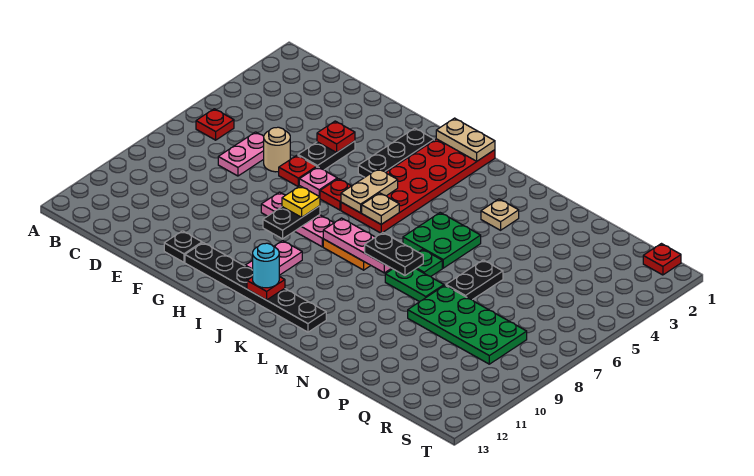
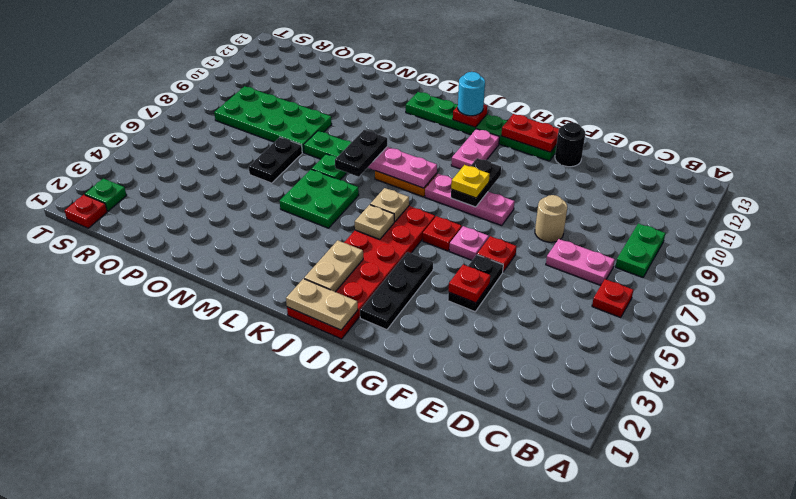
none -> green 1x2 plate [615,223,665,277]
pink 1x2 plate [218,132,264,176] -> pink 1x2 plate turned to [546,239,615,285]
tan 1x1 round brick [264,127,290,172] -> tan 1x1 round brick moved to [535,195,567,242]
black 1x1 plate [164,231,202,262] -> black 1x1 round brick [555,122,585,167]
black 1x6 plate [185,243,326,332] -> green 1x6 plate [406,92,556,161]
none -> red 1x2 plate [501,114,559,152]
tan 1x2 plate [341,169,398,213] -> tan 1x2 plate moved to [304,240,363,292]
black 1x2 plate [365,233,423,275] -> black 1x2 plate turned to [335,130,387,177]
tan 1x1 plate [481,199,519,230] -> tan 1x1 plate moved to [355,205,394,240]
none -> green 1x1 plate [85,179,127,211]

